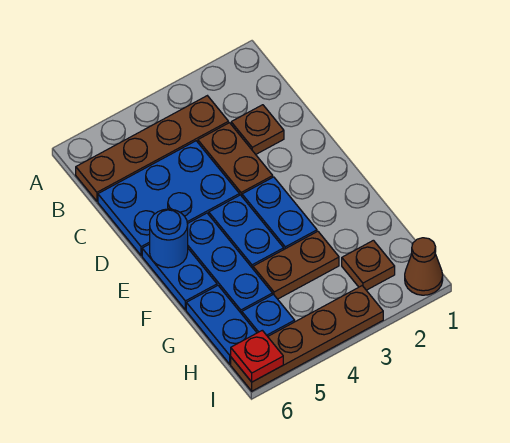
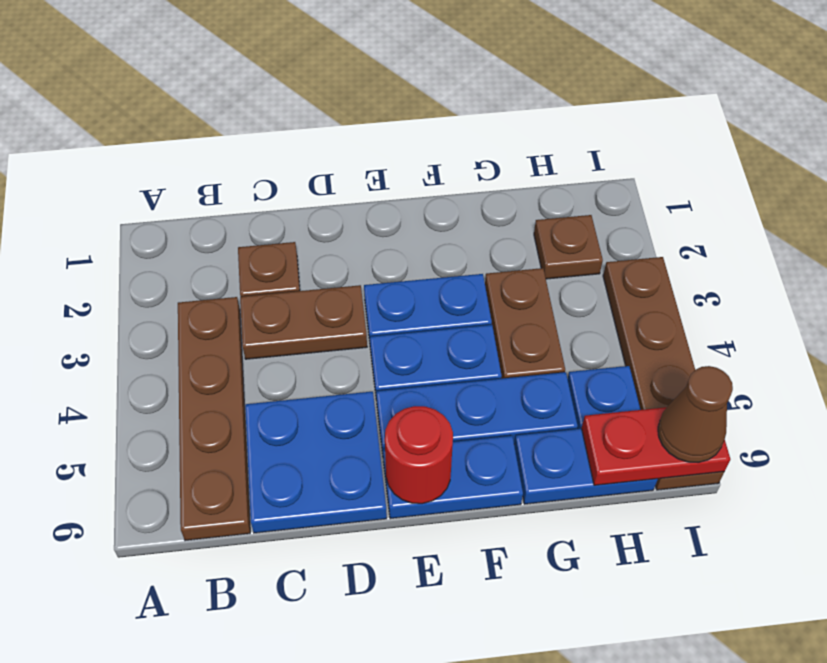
blue 2x3 plate [98,141,239,256] -> blue 2x2 plate [245,392,387,533]
blue 1x1 round brick [150,209,188,268] -> red 1x1 round brick [385,406,453,504]
brown 1x1 cone [405,238,443,295] -> brown 1x1 cone moved to [658,366,733,463]
red 1x1 plate [231,330,283,382] -> red 1x2 plate [582,407,730,485]

